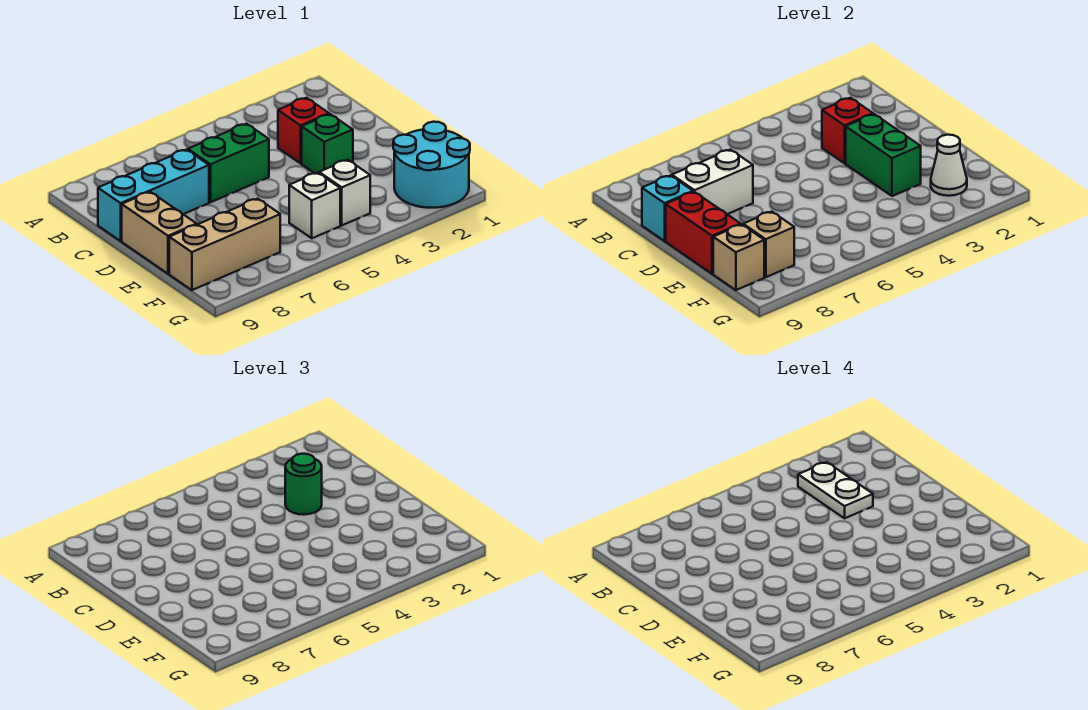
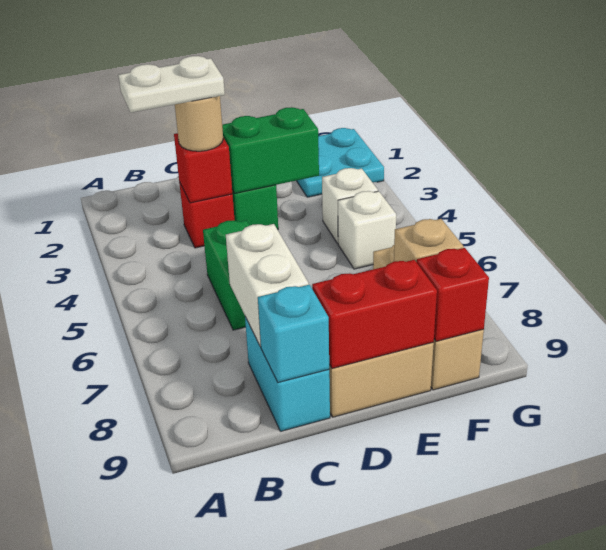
green 1x1 round brick [285,454,322,515] -> tan 1x1 round brick [175,96,223,151]
cyan 1x3 brick [98,150,209,241] -> cyan 1x2 brick [245,317,330,431]
cyan 2x2 round brick [393,122,470,208] -> cyan 2x2 plate [296,128,384,197]
white 1x1 cone [931,135,967,196] -> none
tan 1x1 brick [713,224,764,290] -> red 1x1 brick [417,248,489,341]

